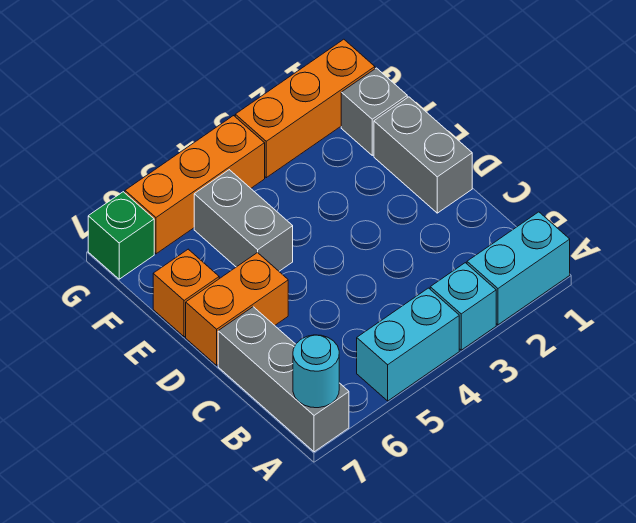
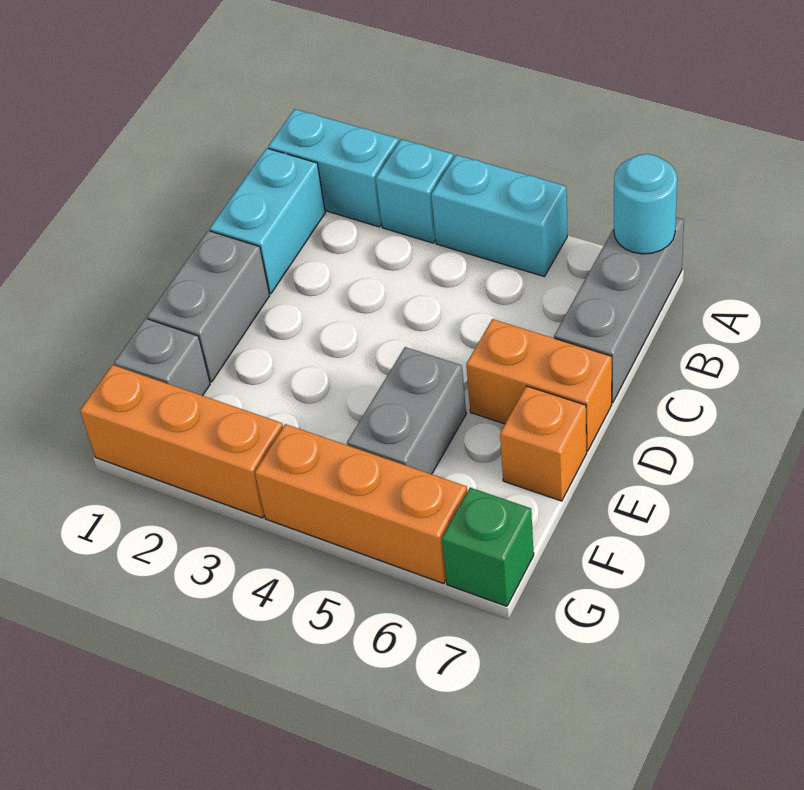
none -> cyan 1x2 brick [210,148,325,294]

